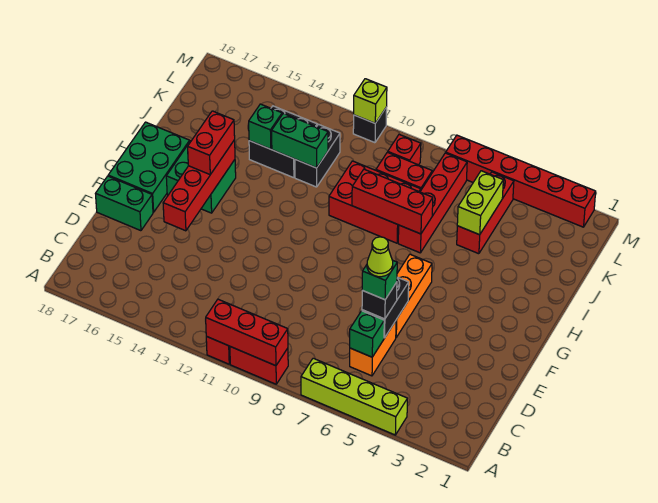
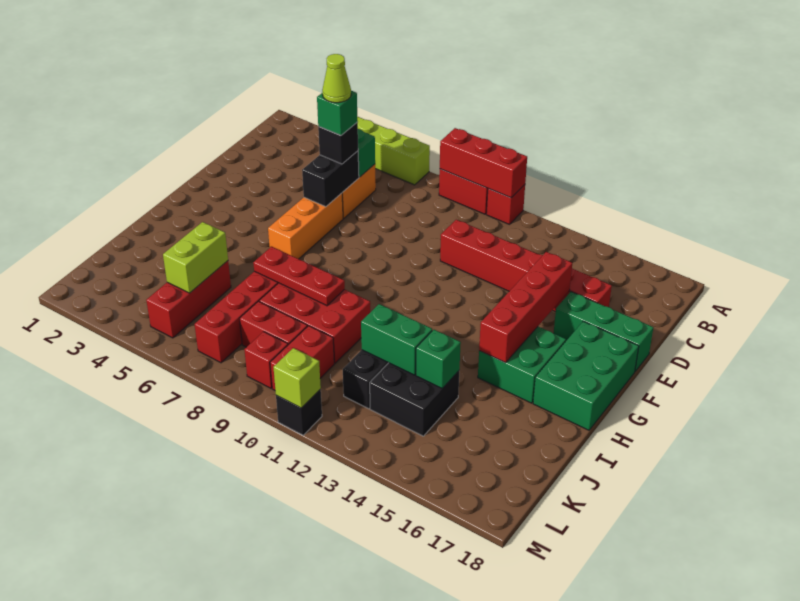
green 1x2 brick [95,176,153,231] -> green 1x3 brick [554,292,653,371]
red 1x2 brick [188,111,235,174] -> red 1x2 brick moved to [270,326,334,390]
red 1x3 brick [352,169,433,234] -> red 1x3 plate [253,247,345,306]
red 1x6 brick [446,135,596,227] -> red 1x6 brick moved to [440,220,612,312]

